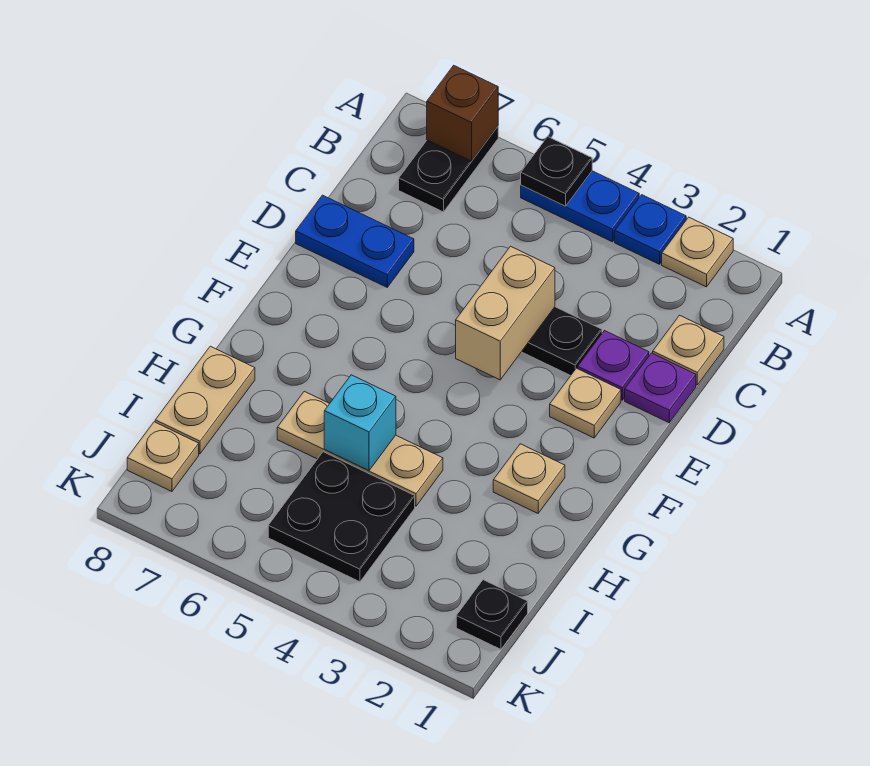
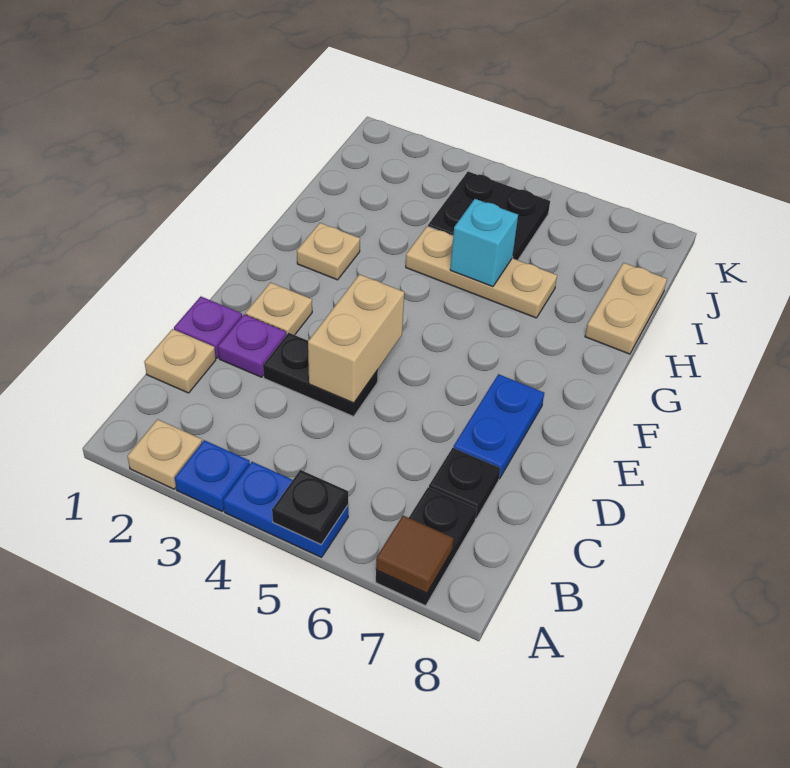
brown 1x1 brick [427,65,498,161] -> brown 1x1 tile [376,516,453,593]
blue 1x2 plate [296,195,414,287] -> blue 1x2 plate turned to [453,374,544,479]
black 1x1 plate [456,580,528,649] -> black 1x1 plate moved to [429,448,500,519]
tan 1x1 plate [127,422,199,492] -> none

